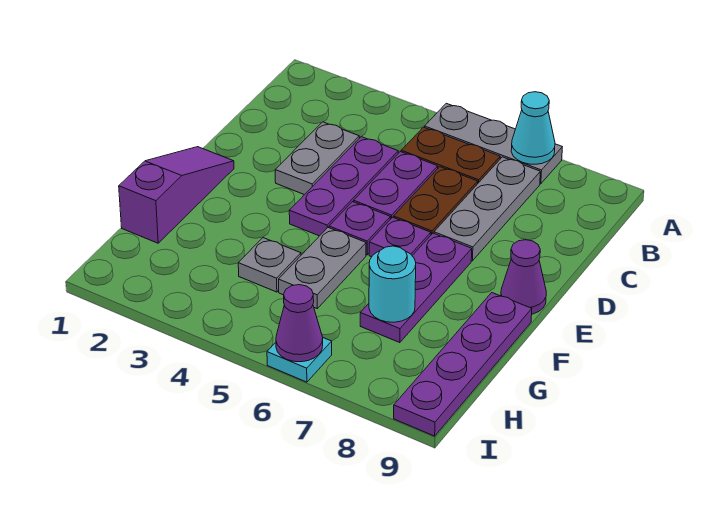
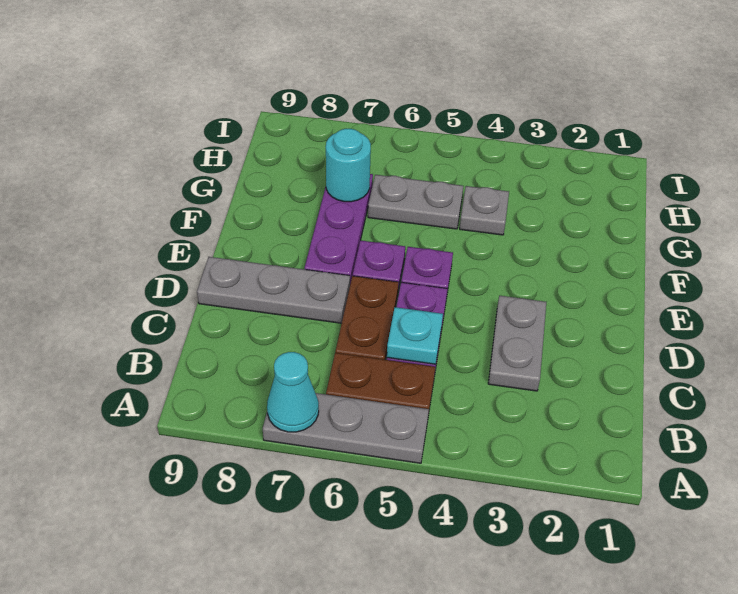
grey 1x3 plate [434,157,540,261] -> grey 1x3 plate turned to [197,257,350,323]
purple 1x3 plate [289,137,398,236] -> none
purple 1x3 slope [119,147,234,243] -> none
purple 1x1 cone [501,240,546,314] -> none
grey 1x2 plate [279,228,366,308] -> grey 1x2 plate turned to [368,175,463,229]
purple 1x4 plate [394,293,532,436] -> none
cyan 1x1 plate [267,338,332,382] -> cyan 1x1 plate moved to [387,307,443,364]
purple 1x1 cone [276,285,323,362] -> none

